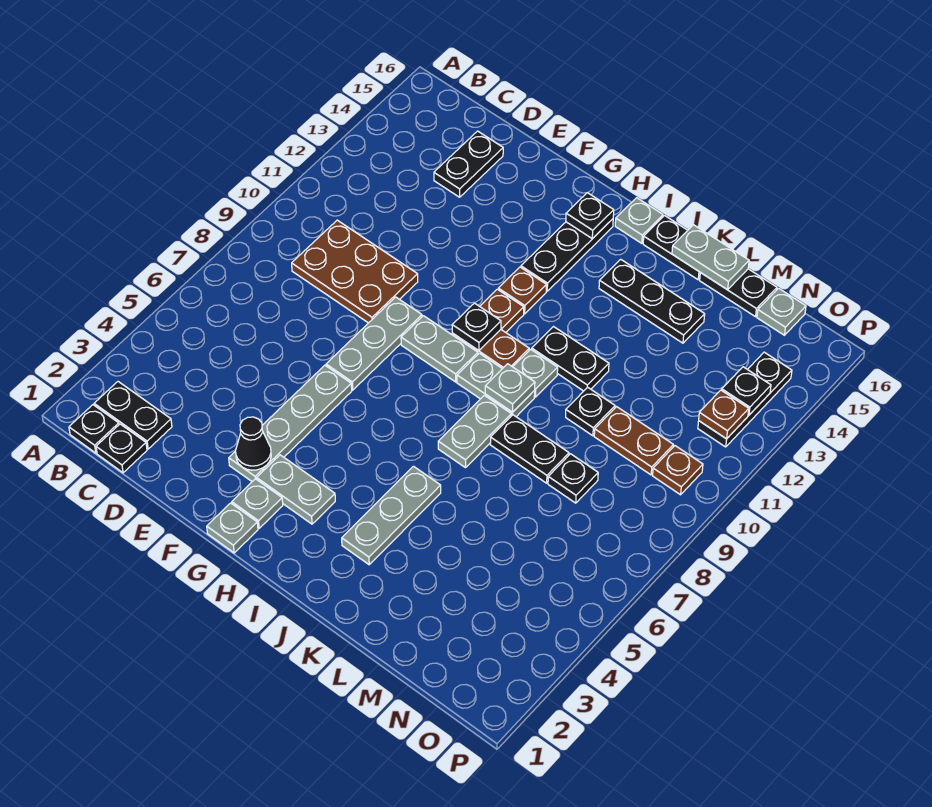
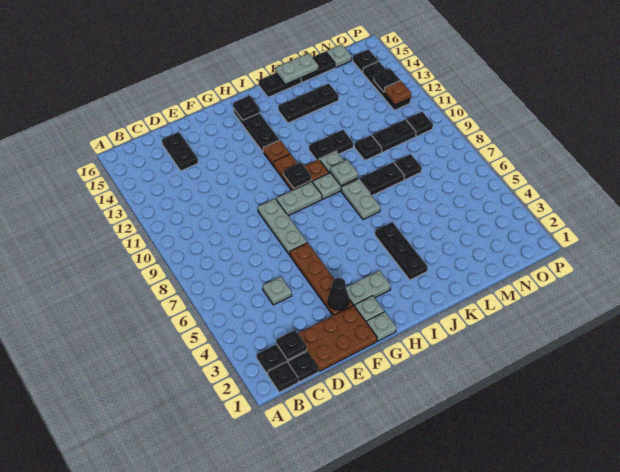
none -> black 1x1 plate [276,330,307,360]
brown 2x3 plate [292,220,418,323] -> brown 2x3 plate moved to [298,305,377,372]
grey 1x4 plate [229,365,352,481] -> brown 1x4 plate [290,243,353,315]
grey 1x1 plate [615,198,663,243] -> grey 1x1 plate moved to [263,277,292,305]
grey 1x3 plate [342,466,441,565] -> black 1x3 plate [375,222,428,280]
brown 1x2 plate [594,407,673,475] -> black 1x2 plate [372,119,416,152]
brown 1x1 plate [653,446,703,495] -> black 1x1 plate [406,112,433,136]
none -> black 1x1 plate [353,49,378,73]

